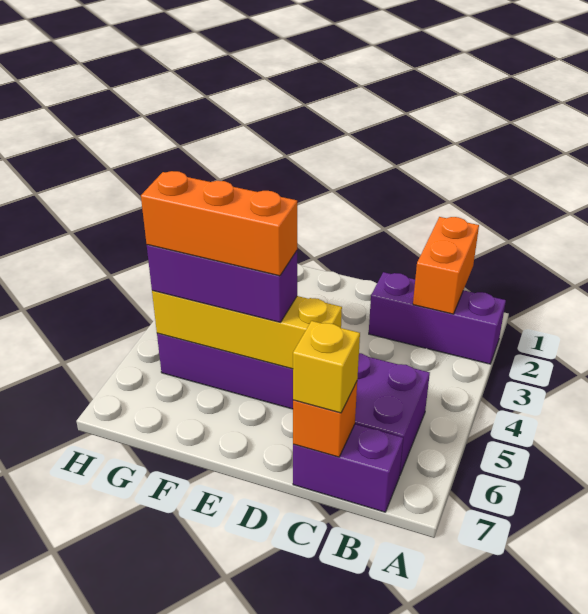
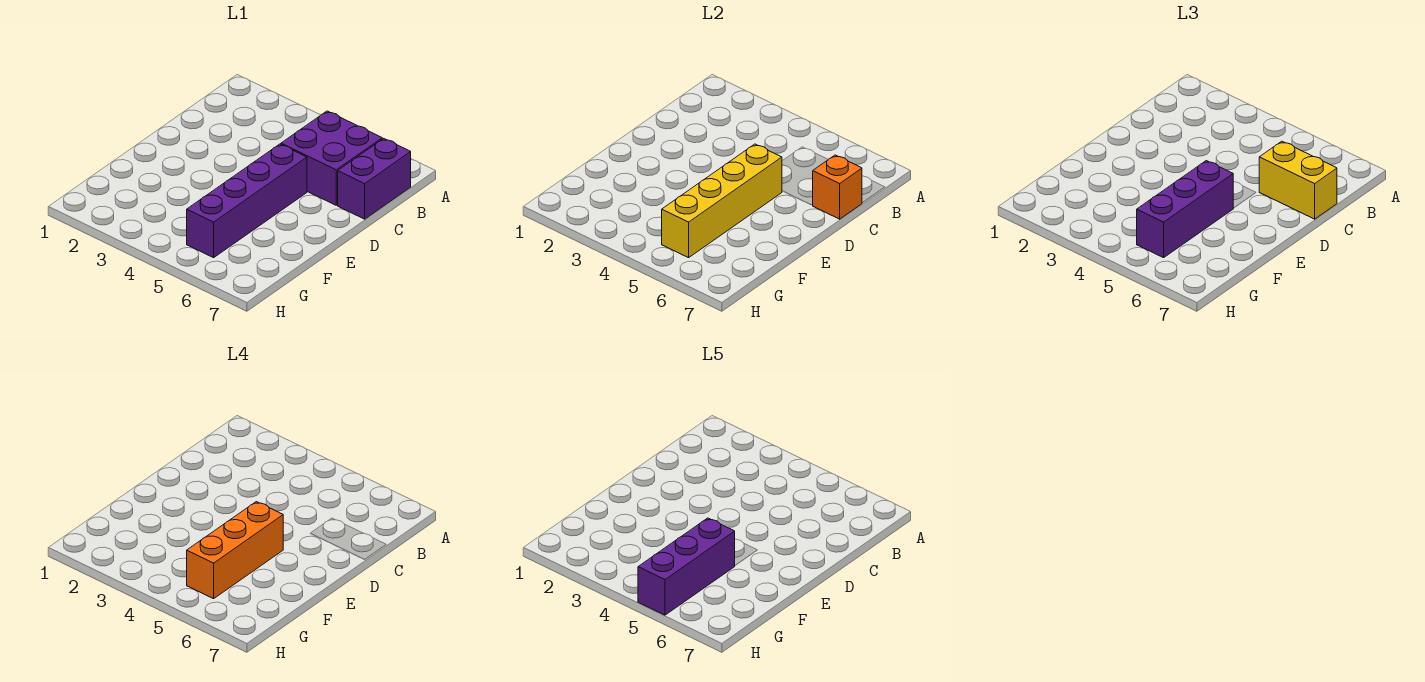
purple 1x3 brick [369,272,506,364] -> purple 1x3 brick moved to [638,518,735,615]
orange 1x2 brick [413,217,479,314] -> none
yellow 1x1 brick [293,321,360,413] -> yellow 1x2 brick [1259,141,1337,219]

